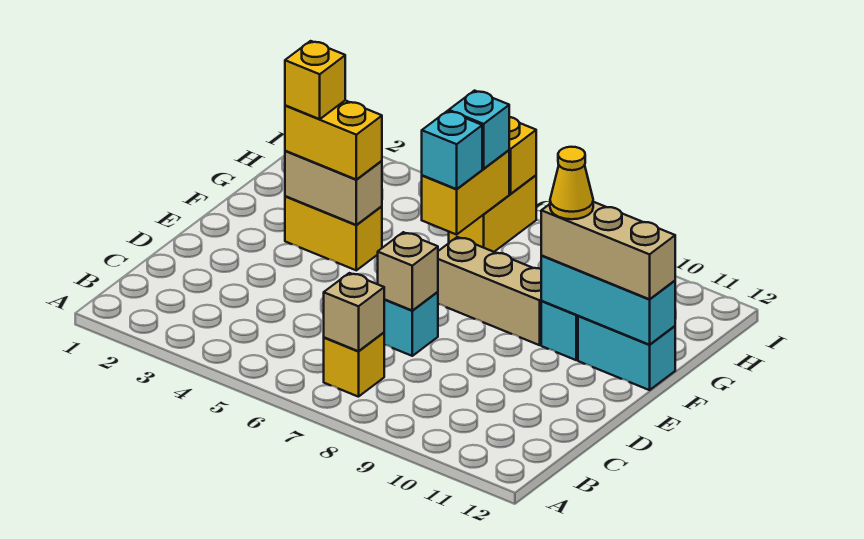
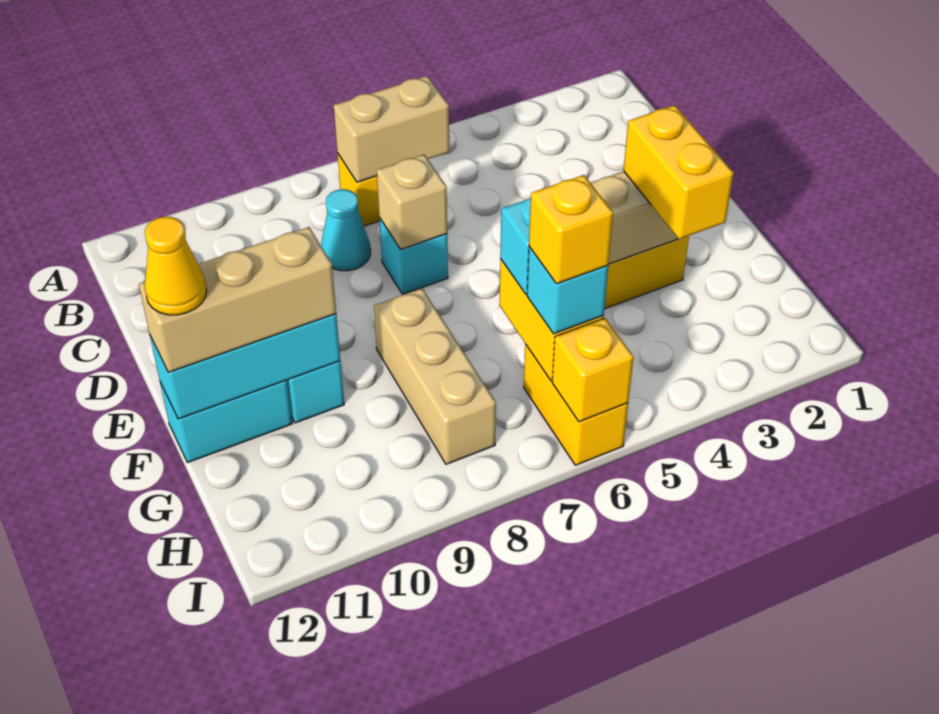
tan 1x1 brick [324,273,384,351] -> tan 1x2 brick [334,76,449,182]
none -> cyan 1x1 cone [321,189,371,271]
yellow 1x2 brick [285,100,382,180] -> yellow 1x2 brick turned to [624,105,733,239]
yellow 1x1 brick [285,41,345,119] -> yellow 1x1 brick moved to [529,175,613,284]
tan 1x3 brick [438,237,541,345] -> tan 1x3 brick turned to [374,288,496,464]
yellow 1x1 cone [550,147,593,219] -> yellow 1x1 cone moved to [145,217,207,315]

